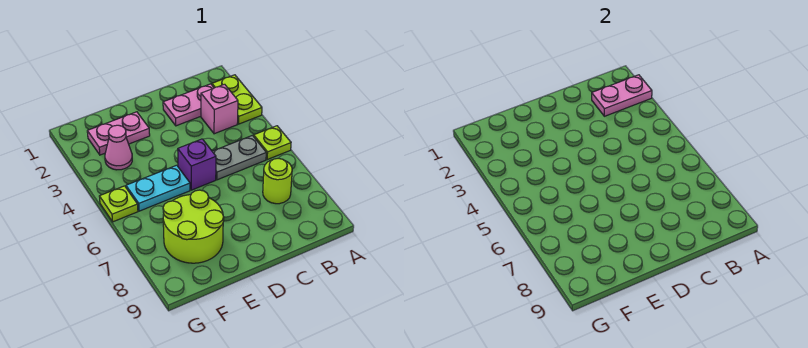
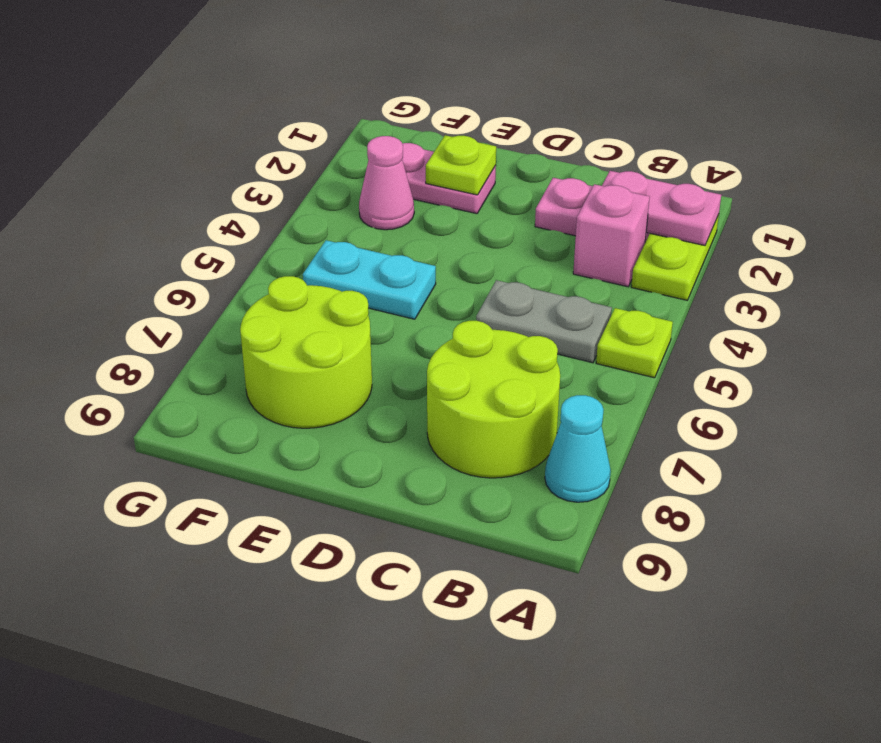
none -> cyan 1x1 cone [545,395,611,502]
lime 1x1 round brick [263,158,292,204] -> lime 2x2 round brick [427,321,560,478]
purple 1x1 brick [178,139,216,190] -> none
lime 1x1 plate [99,186,138,222] -> lime 1x1 plate moved to [426,135,496,195]

